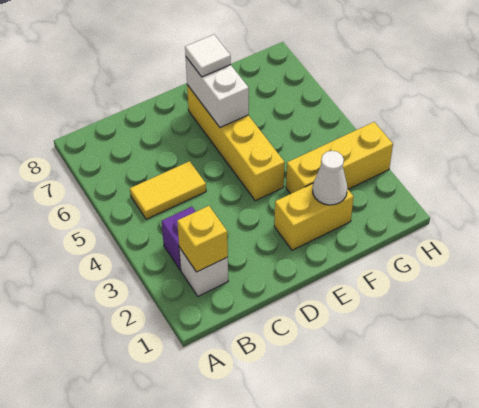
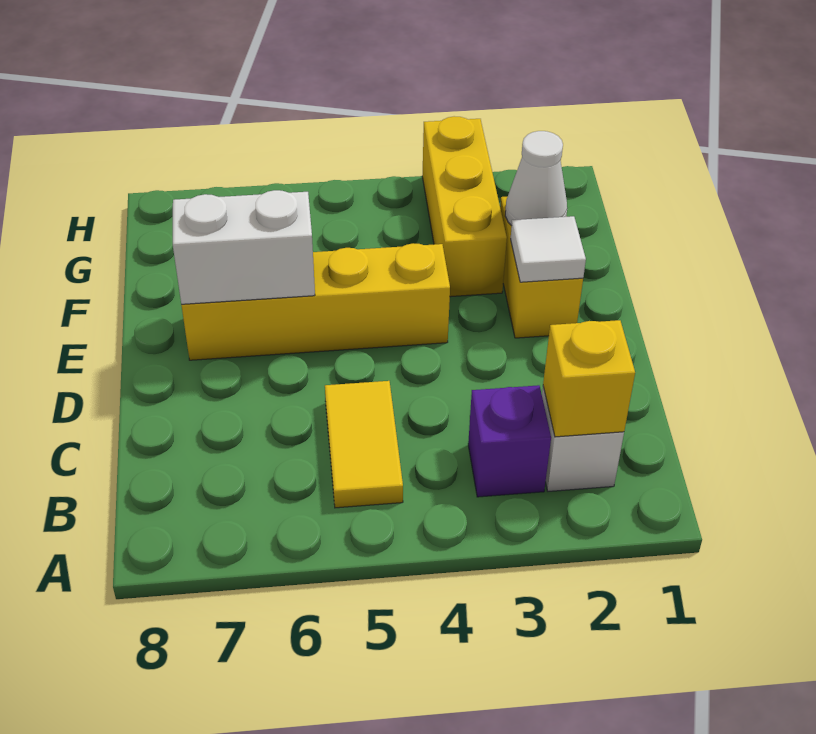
white 1x1 tile [185,35,231,77] -> white 1x1 tile moved to [511,216,586,282]

